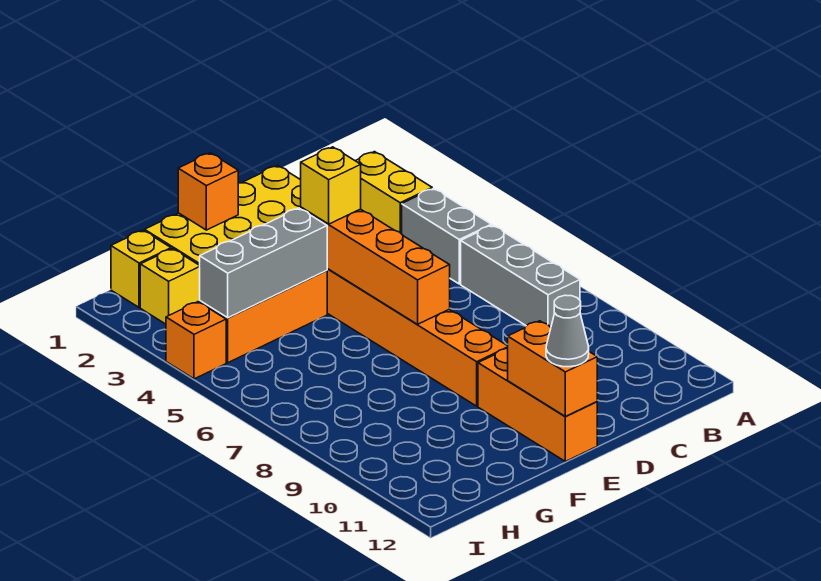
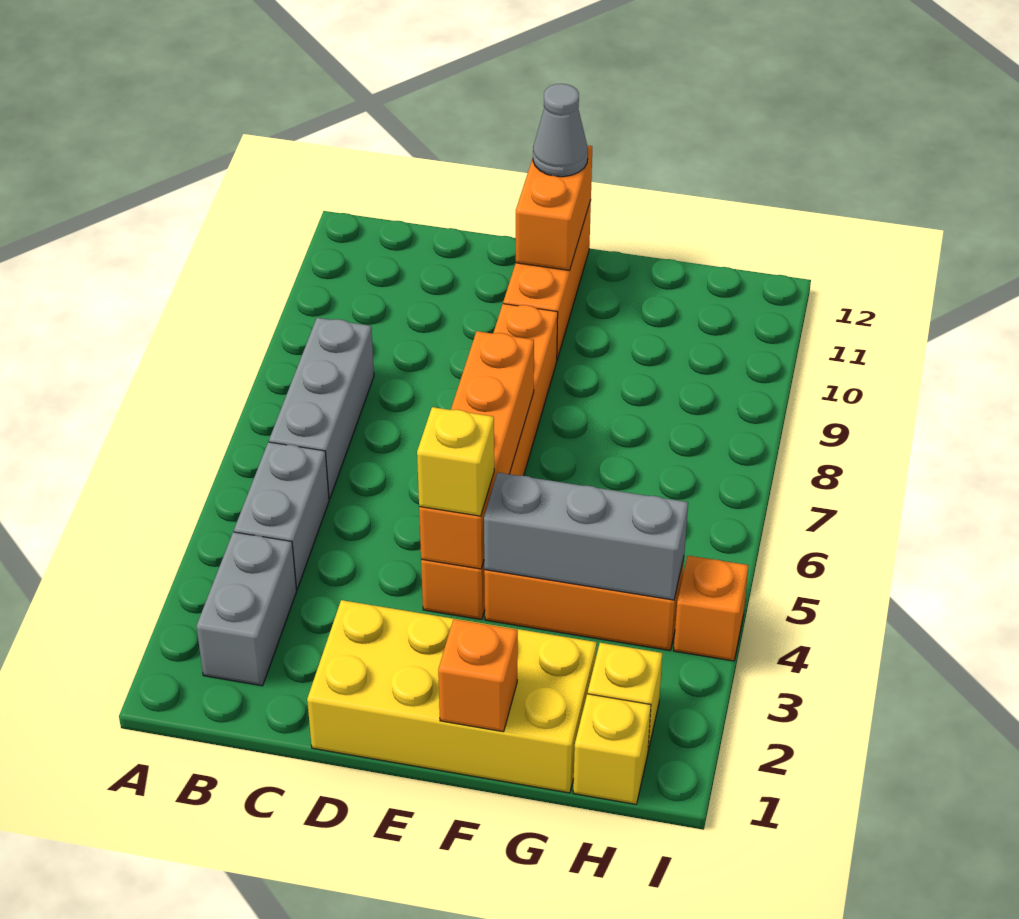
yellow 1x2 brick [356,152,432,234] -> grey 1x2 brick [196,532,297,686]

